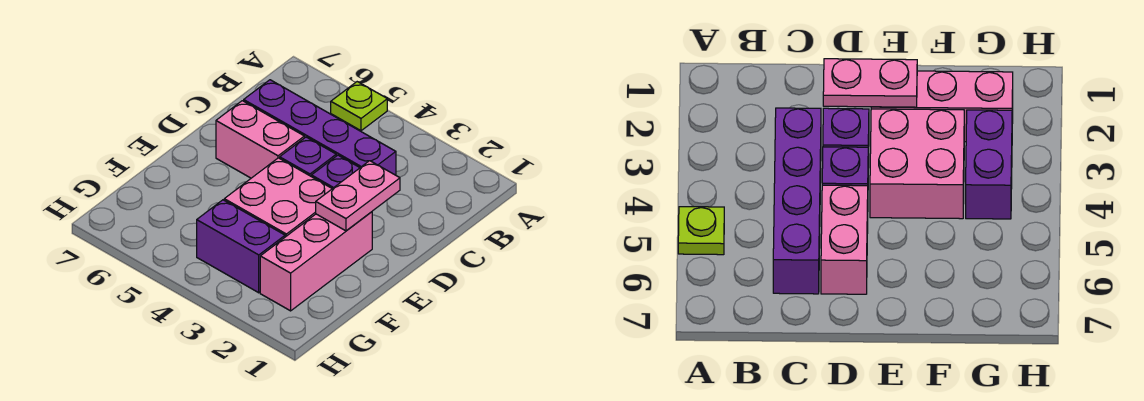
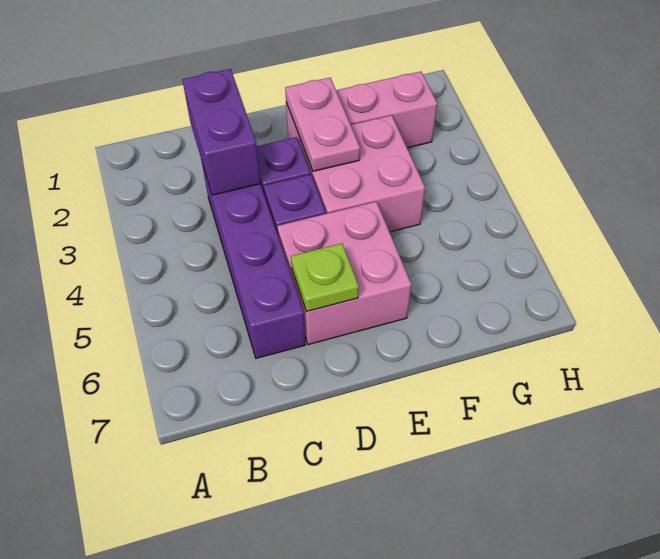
lime 1x1 plate [331,82,387,131] -> lime 1x1 plate moved to [291,243,359,311]
pink 1x2 plate [316,161,400,231] -> pink 1x2 plate turned to [285,78,360,171]
pink 1x2 brick [216,101,304,178] -> pink 2x2 brick [277,202,412,345]
purple 1x2 brick [197,200,285,293] -> purple 1x2 brick moved to [182,69,260,195]

